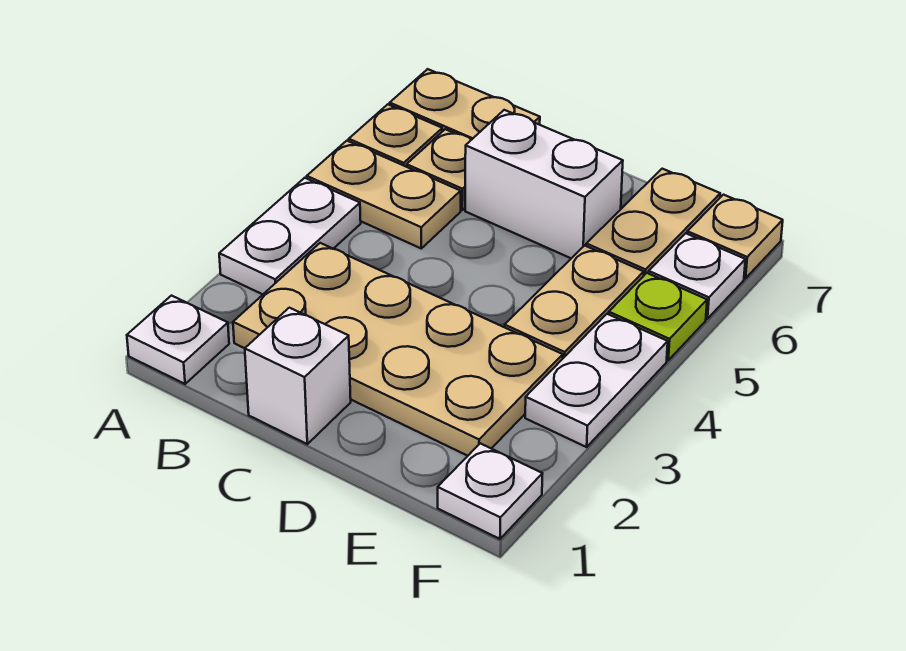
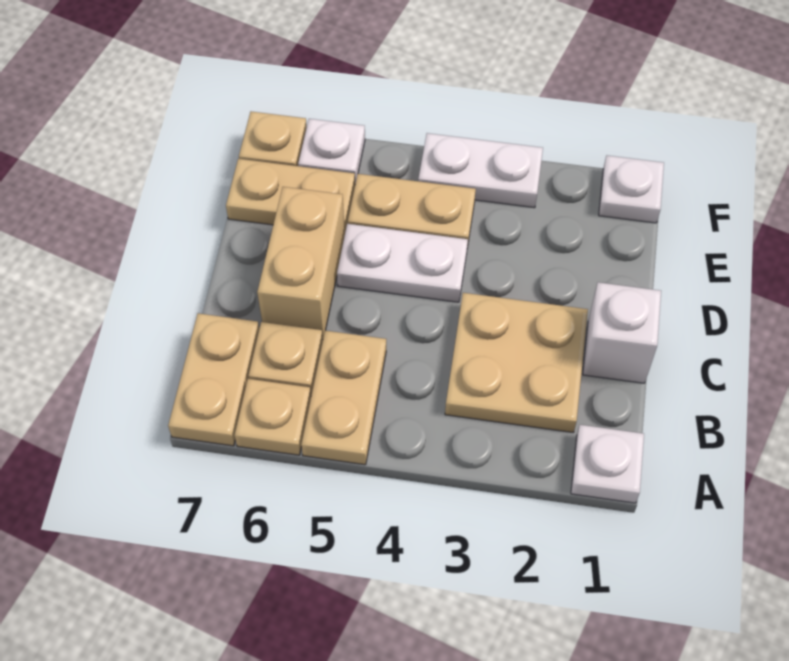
white 1x2 plate [219,178,361,294] -> white 1x2 plate moved to [337,224,468,302]
tan 2x4 plate [233,243,563,456] -> tan 2x2 plate [445,293,588,433]
white 1x2 brick [465,110,623,258] -> tan 1x2 brick [257,187,345,337]
lime 1x1 plate [609,273,707,360] -> none

